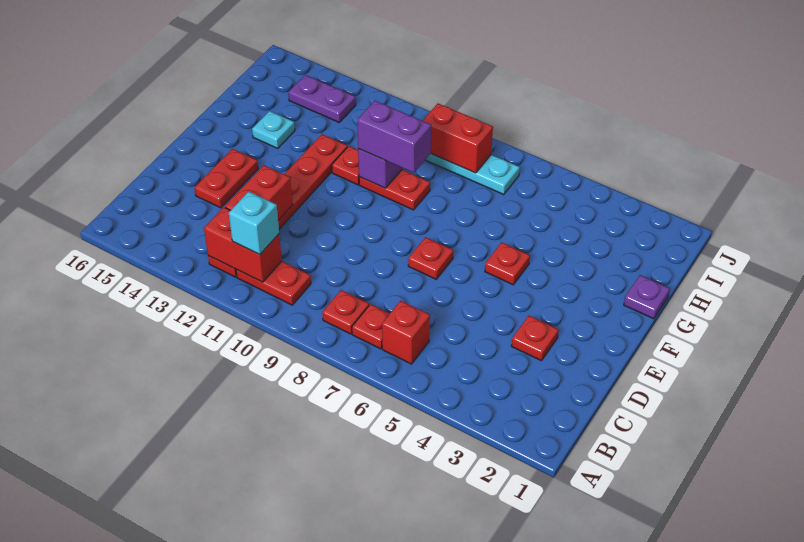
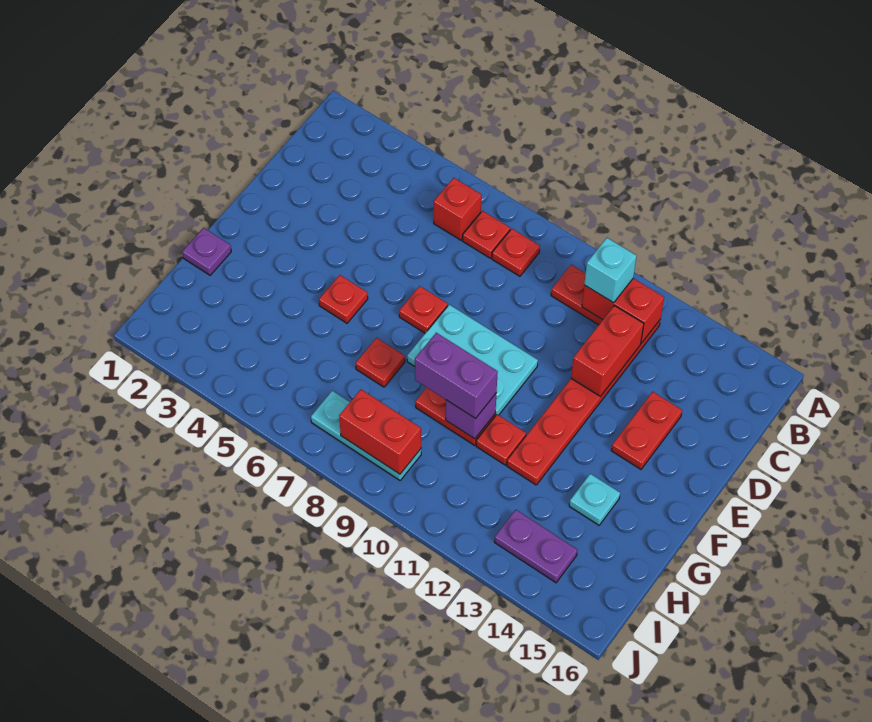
red 1x1 plate [512,316,559,360] -> red 1x1 plate moved to [356,338,405,387]
none -> cyan 2x3 plate [407,305,538,416]

